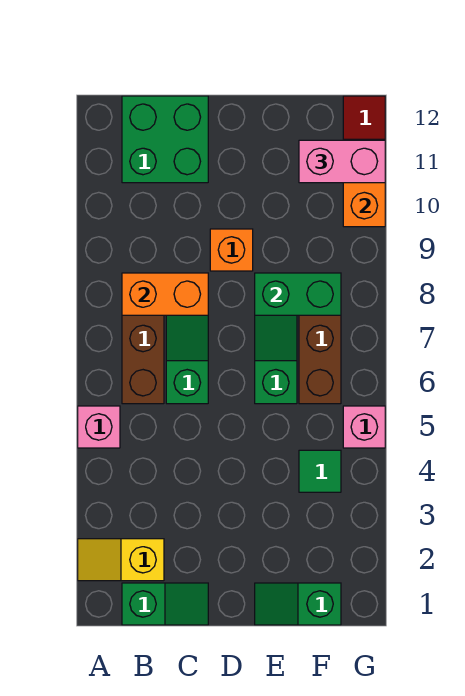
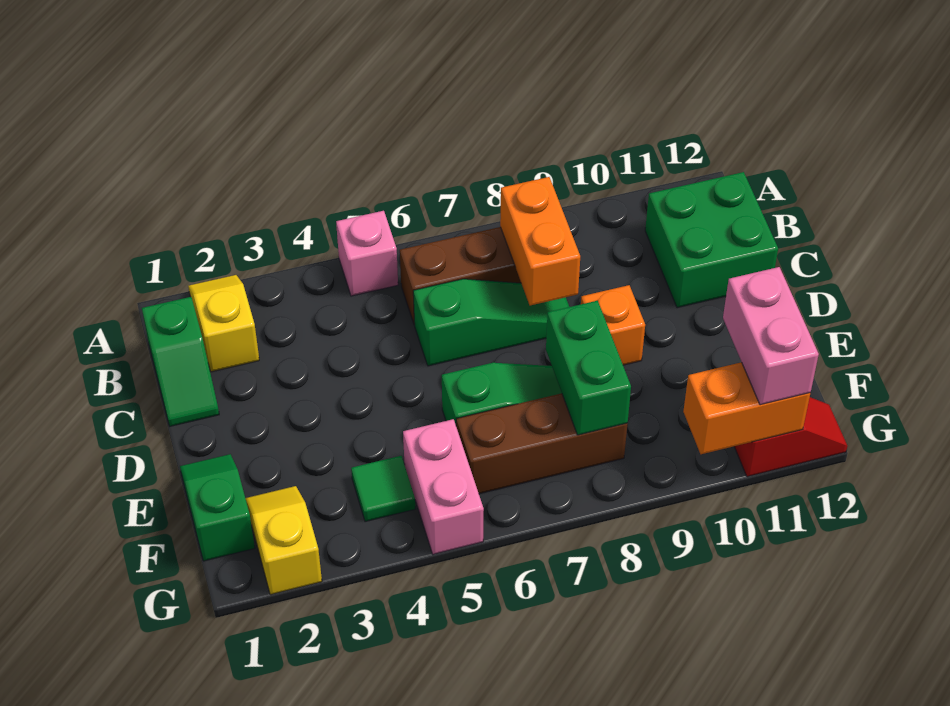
none -> yellow 1x2 slope [245,486,322,595]
pink 1x1 brick [343,406,385,448] -> pink 1x2 brick [403,419,484,554]

